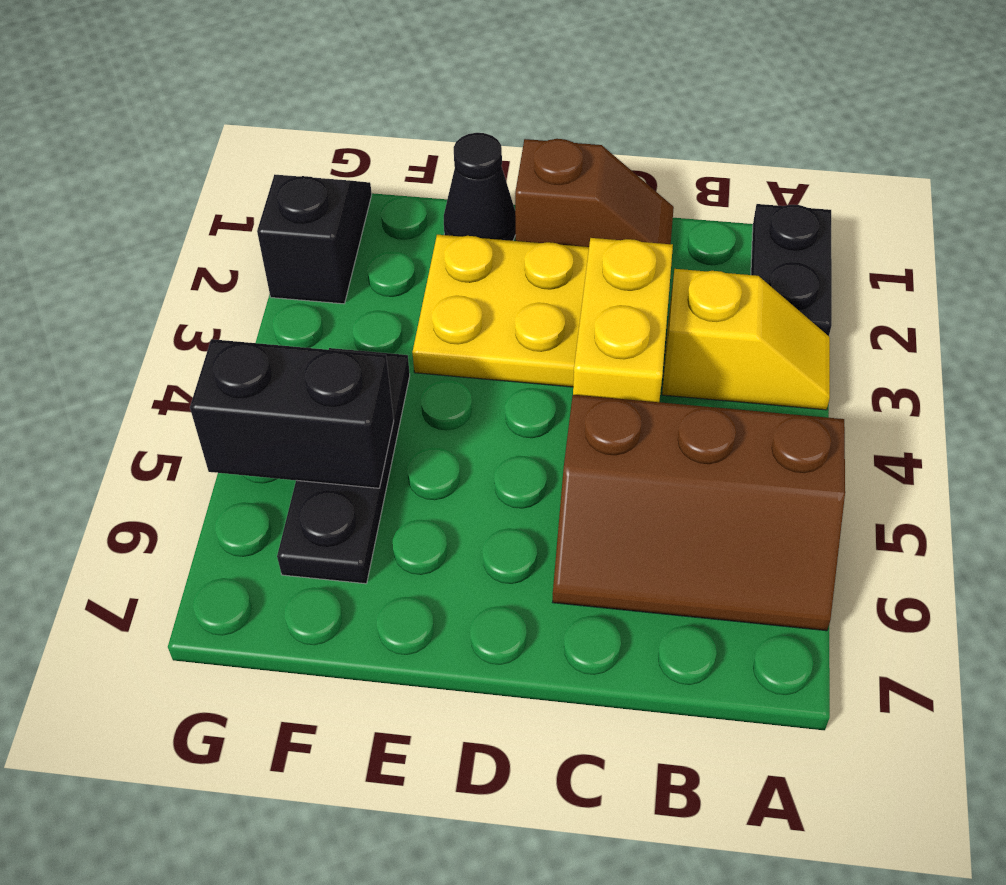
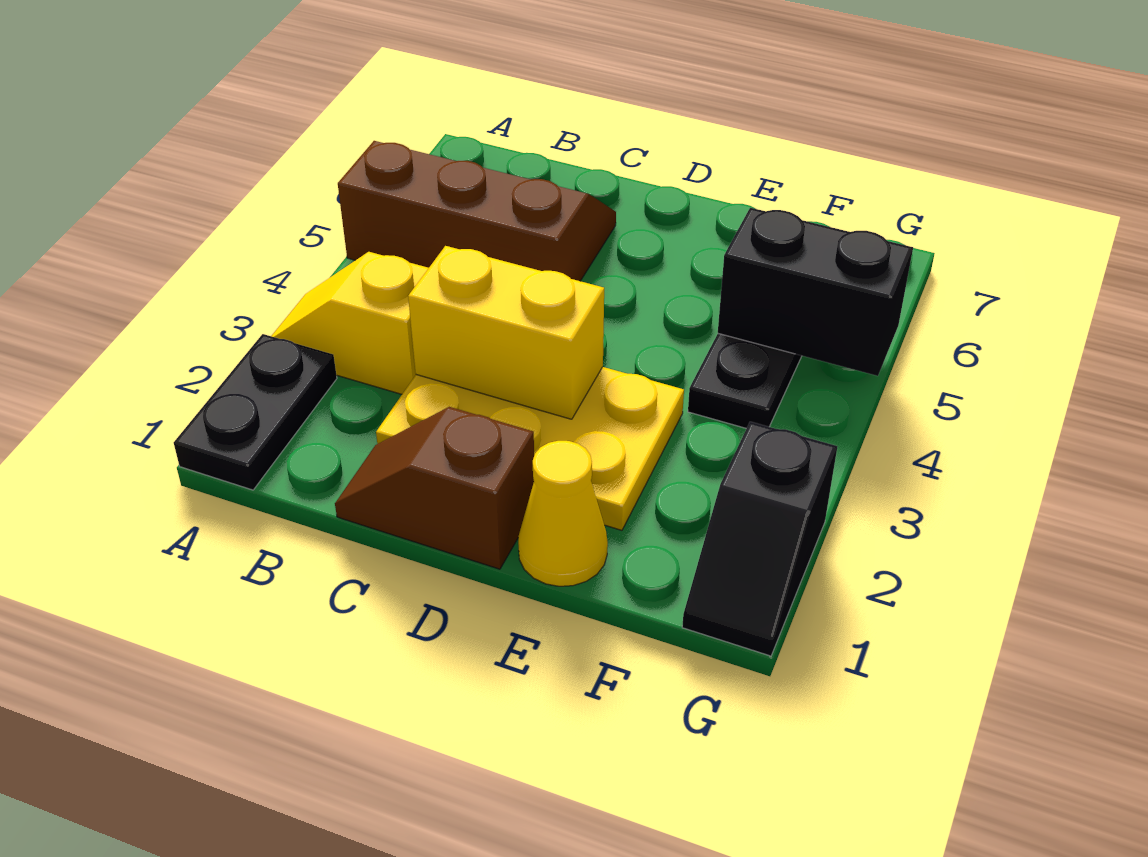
yellow 1x2 brick [573,238,673,402] -> yellow 1x2 brick turned to [408,246,604,419]
black 1x1 cone [444,133,516,241] -> yellow 1x1 cone [518,441,608,586]

